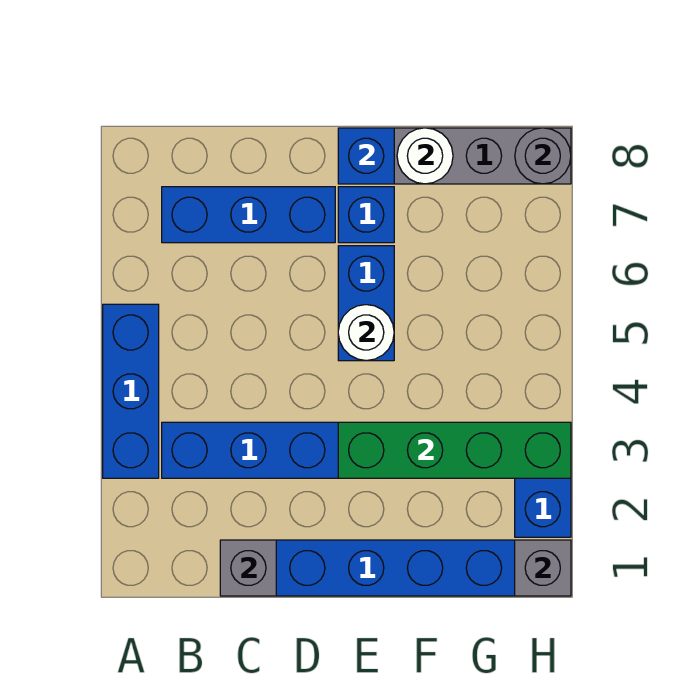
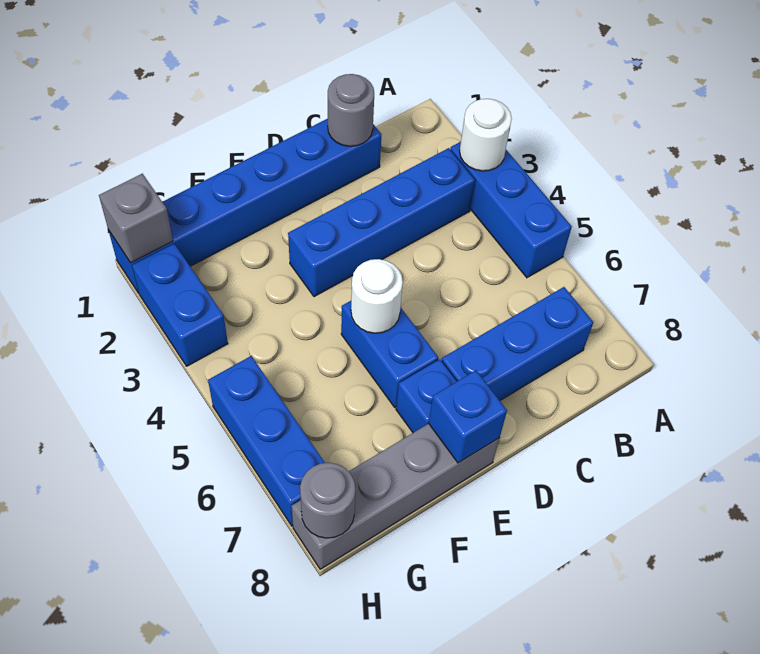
grey 1x1 brick [220,540,276,596] -> grey 1x1 round brick [328,74,374,146]
green 1x4 brick [338,422,571,478] -> none
white 1x1 round brick [397,128,453,184] -> white 1x1 round brick moved to [460,99,512,171]
none -> blue 1x3 brick [208,356,325,526]

